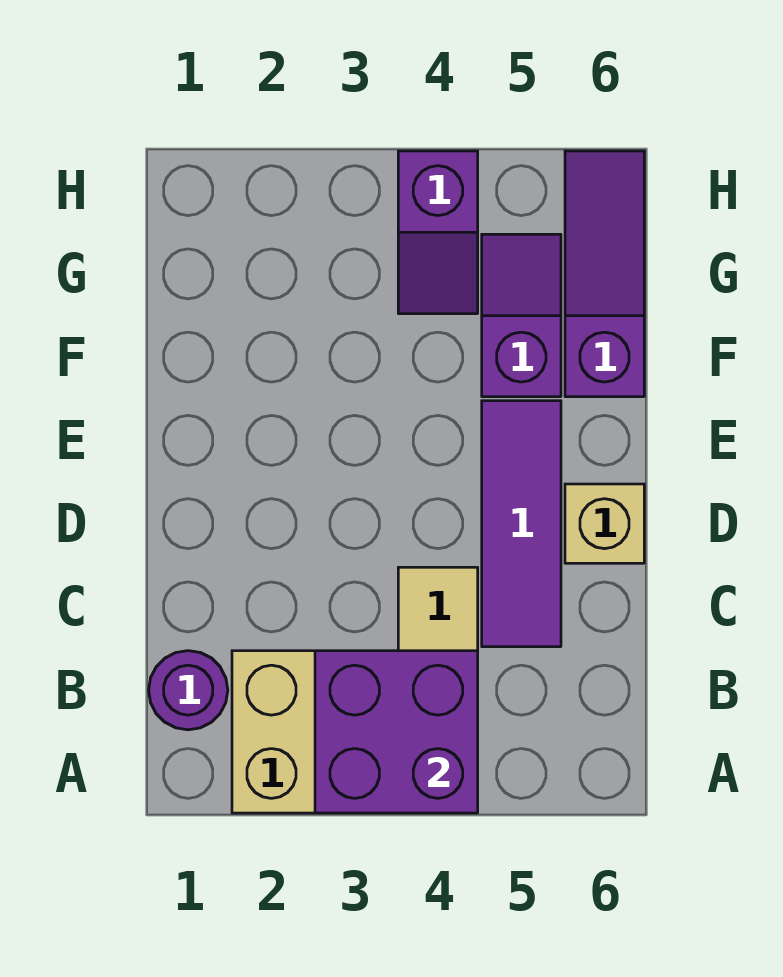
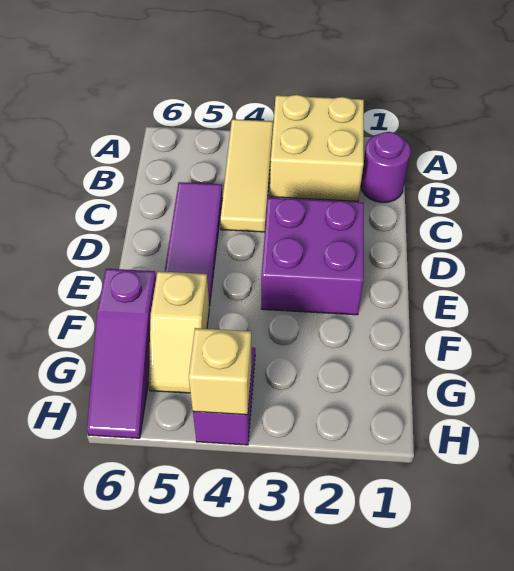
purple 2x2 brick [315,651,478,813] -> purple 2x2 brick moved to [261,198,364,315]
tan 1x1 brick [565,484,644,563] -> tan 1x1 brick moved to [189,328,252,415]
purple 1x2 slope [482,234,561,397] -> tan 1x2 slope [149,271,209,393]

